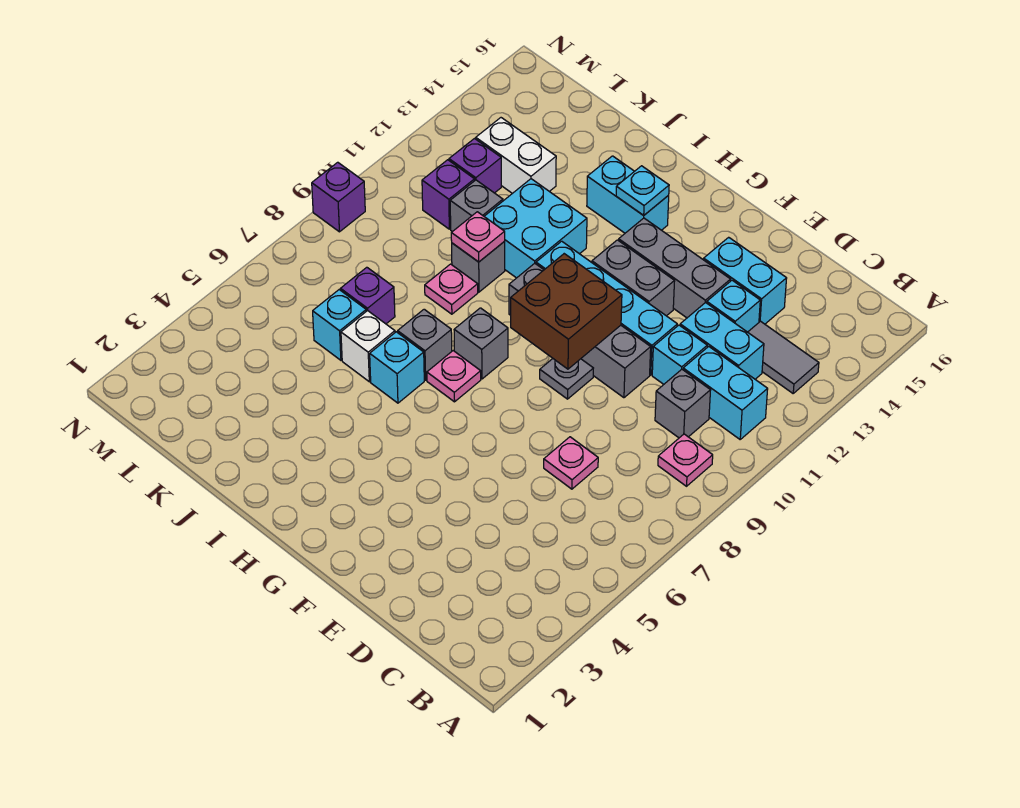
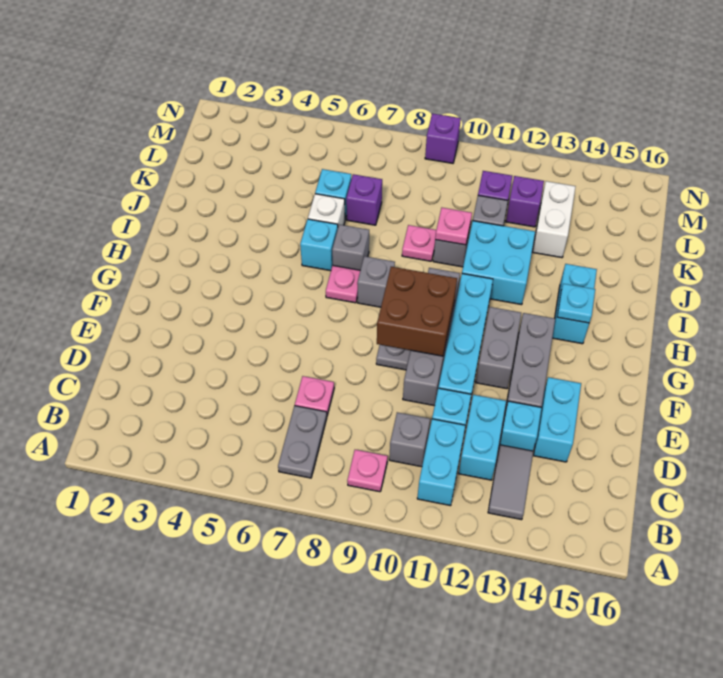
none -> grey 1x2 plate [278,406,327,478]

